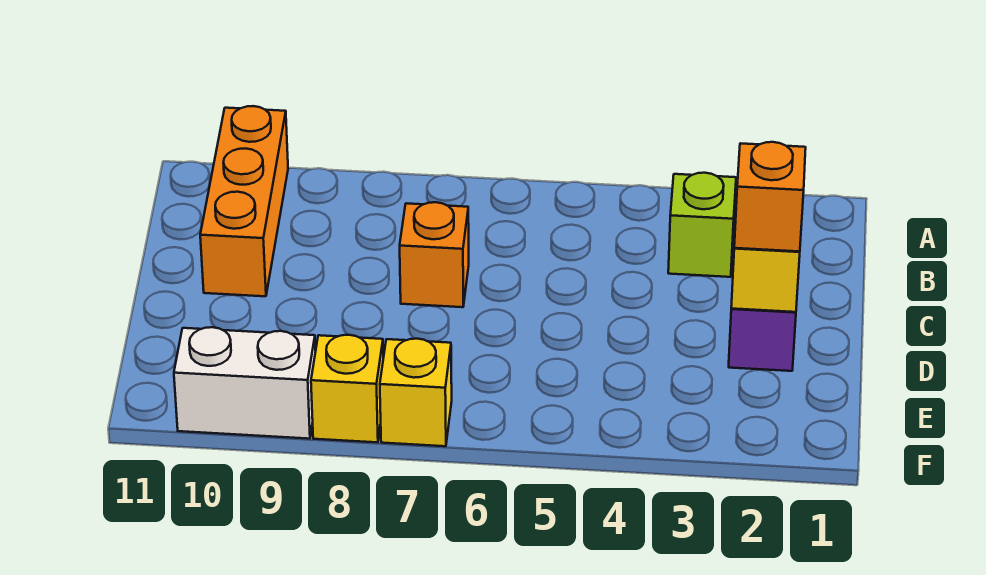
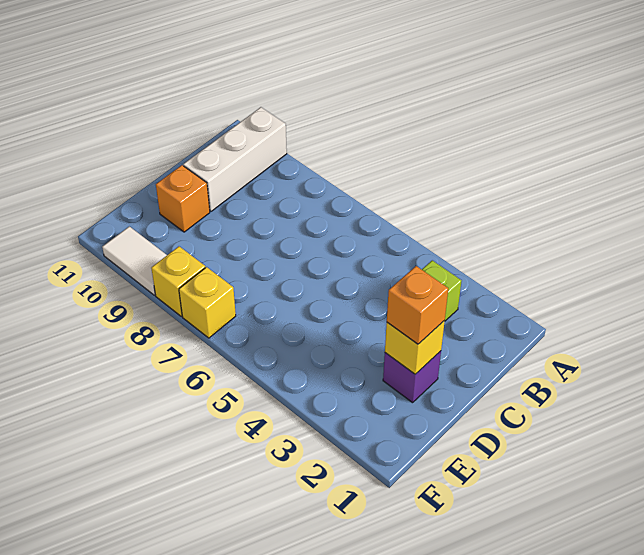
orange 1x3 brick [200,106,288,296] -> white 1x3 brick [183,107,287,211]
orange 1x1 brick [400,202,469,307] -> orange 1x1 brick moved to [156,165,210,232]
white 1x2 brick [174,327,316,439] -> white 1x2 tile [102,226,167,295]

